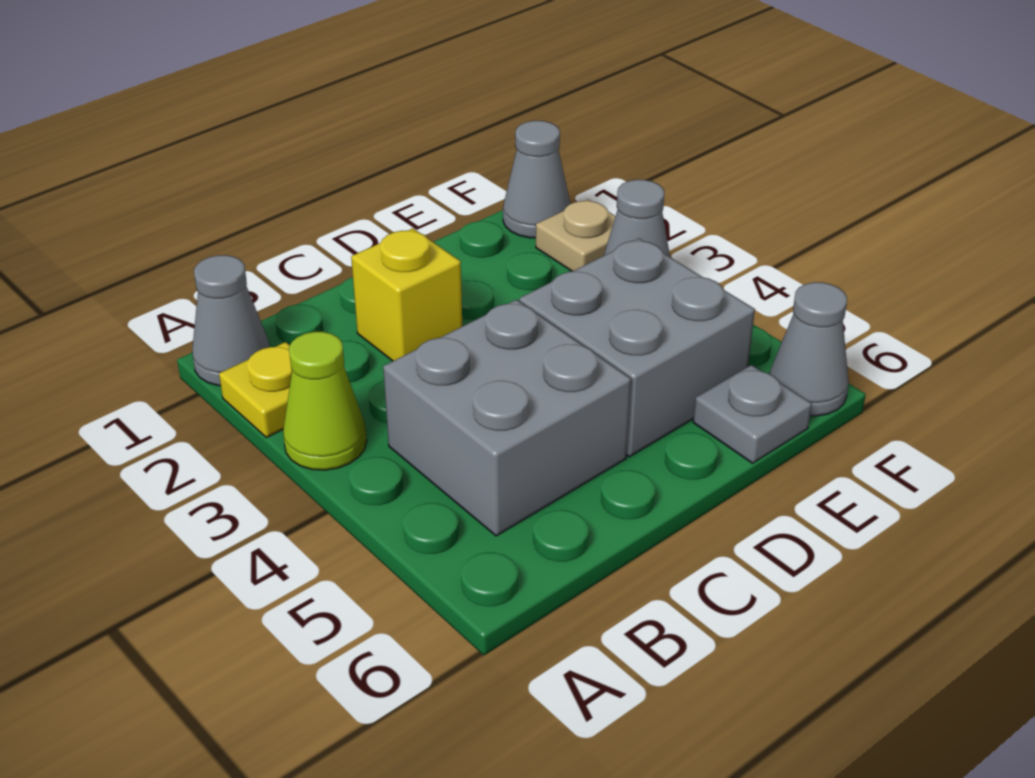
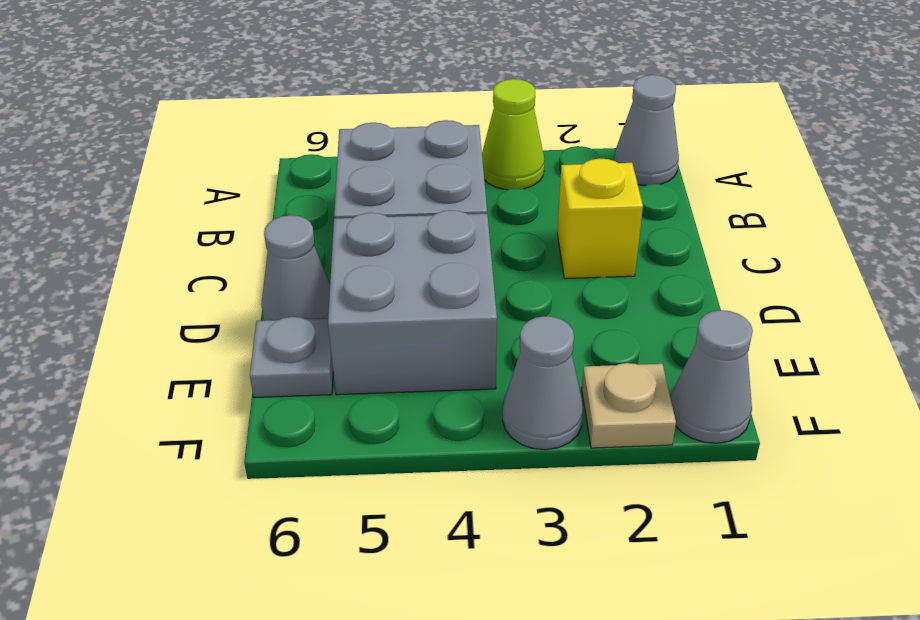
yellow 1x1 plate [219,342,292,438] -> none
grey 1x1 cone [769,282,849,416] -> grey 1x1 cone moved to [261,215,330,321]

